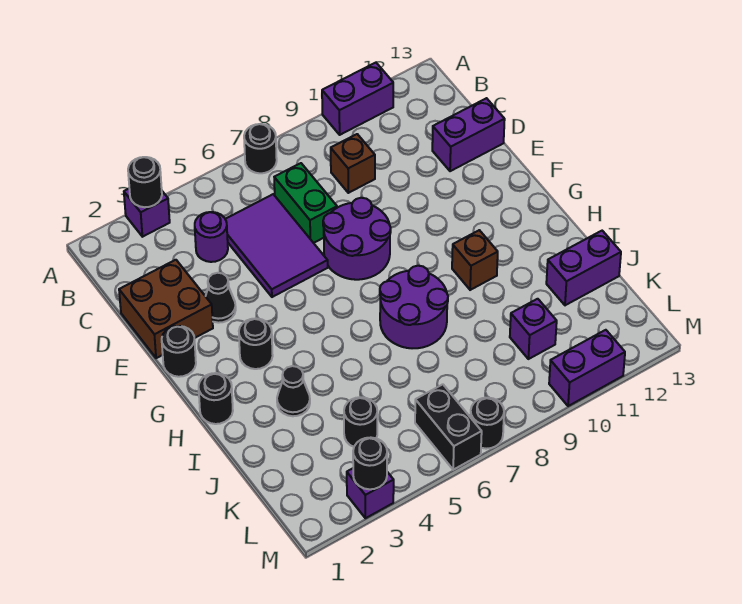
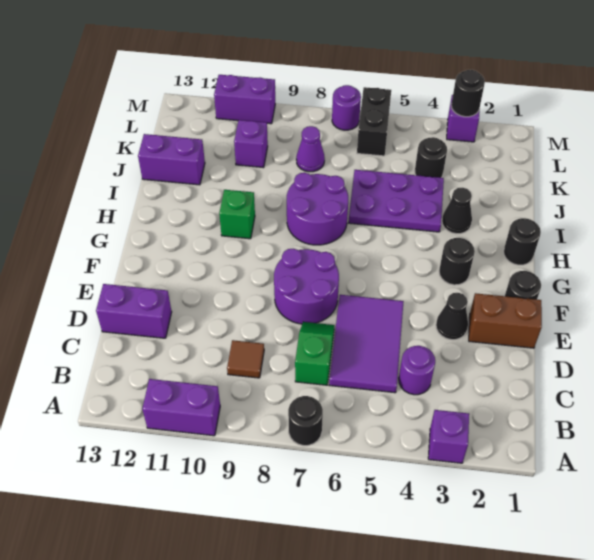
black 1x1 round brick [128,157,162,207] -> none
green 1x2 brick [274,163,337,243] -> green 1x2 slope [295,322,334,385]
brown 1x1 brick [331,134,375,193] -> brown 1x1 tile [227,340,264,378]
brown 2x2 brick [119,260,213,358] -> brown 1x2 brick [469,293,542,348]
brown 1x1 brick [452,230,498,290] -> green 1x1 brick [219,190,255,239]
none -> purple 2x3 plate [349,170,444,232]
none -> purple 1x1 cone [296,126,325,172]
black 1x1 round brick [470,398,504,449] -> purple 1x1 round brick [332,85,361,130]

